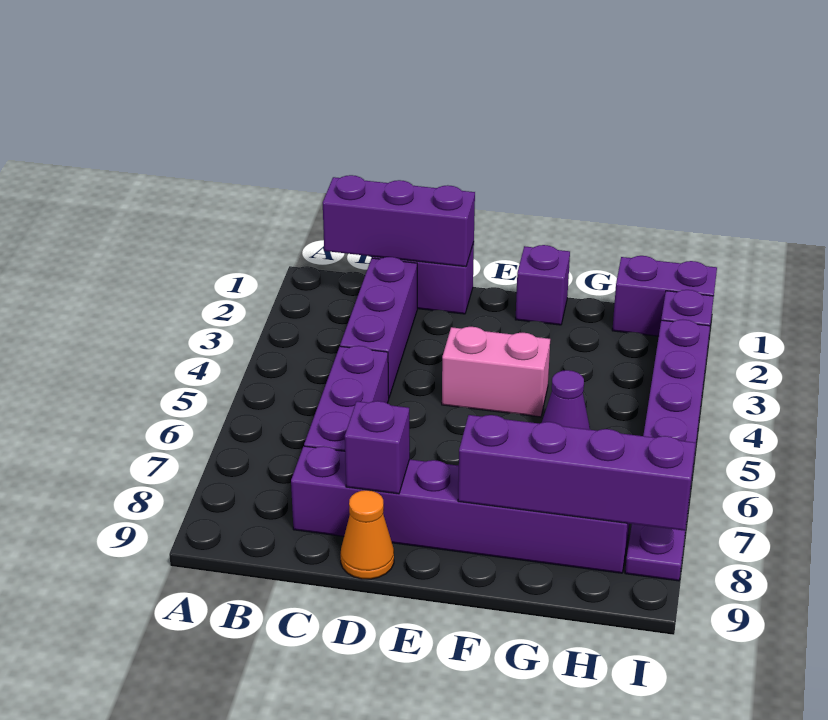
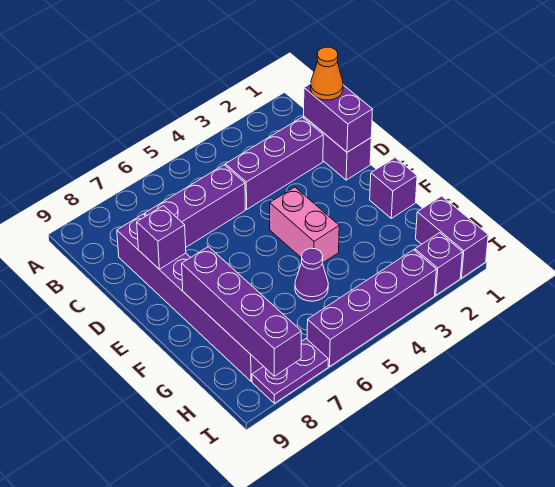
purple 1x3 brick [323,175,475,267] -> purple 1x2 brick [304,84,373,152]
orange 1x1 cone [340,490,394,579] -> orange 1x1 cone moved to [311,47,343,100]

